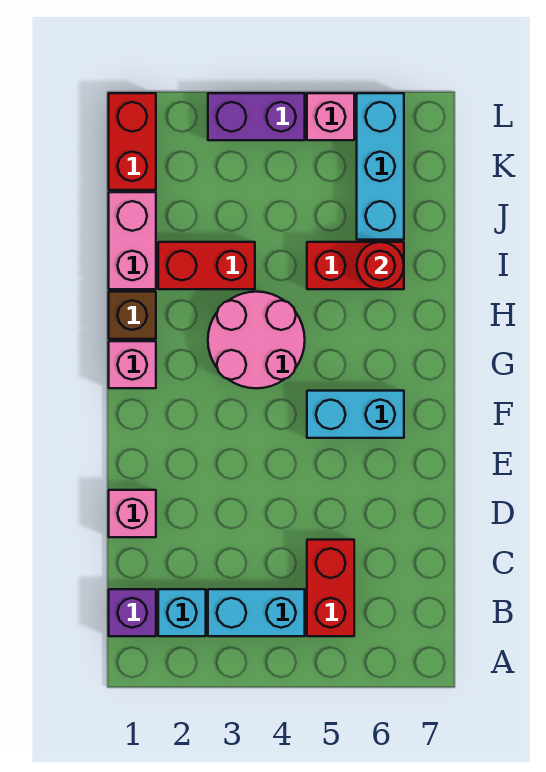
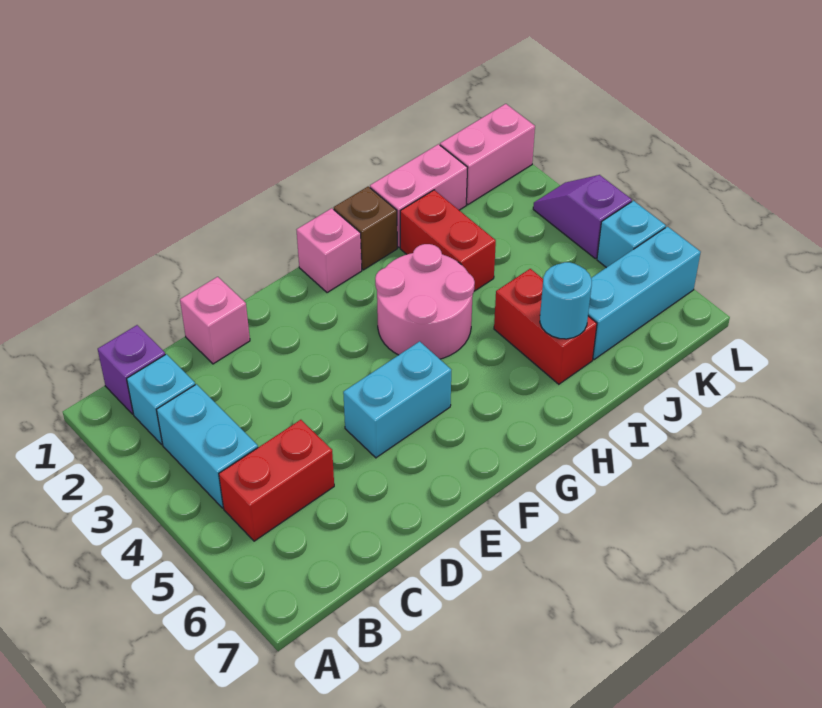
cyan 1x2 brick [307,391,404,438] -> cyan 1x2 brick turned to [343,341,451,458]
red 1x1 round brick [357,242,404,289] -> cyan 1x1 round brick [540,262,592,339]
red 1x2 brick [109,93,156,190] -> pink 1x2 brick [440,104,535,205]
purple 1x2 brick [208,93,305,140] -> purple 1x2 slope [533,175,632,259]
pink 1x1 brick [307,93,354,140] -> cyan 1x1 brick [597,201,666,268]

